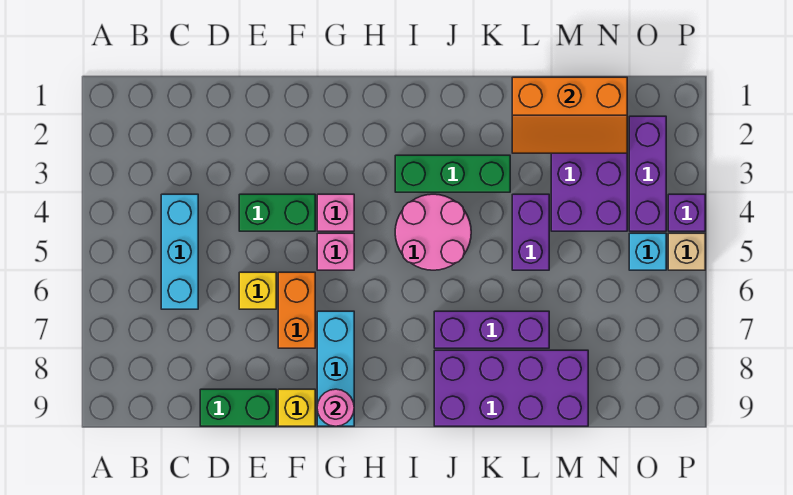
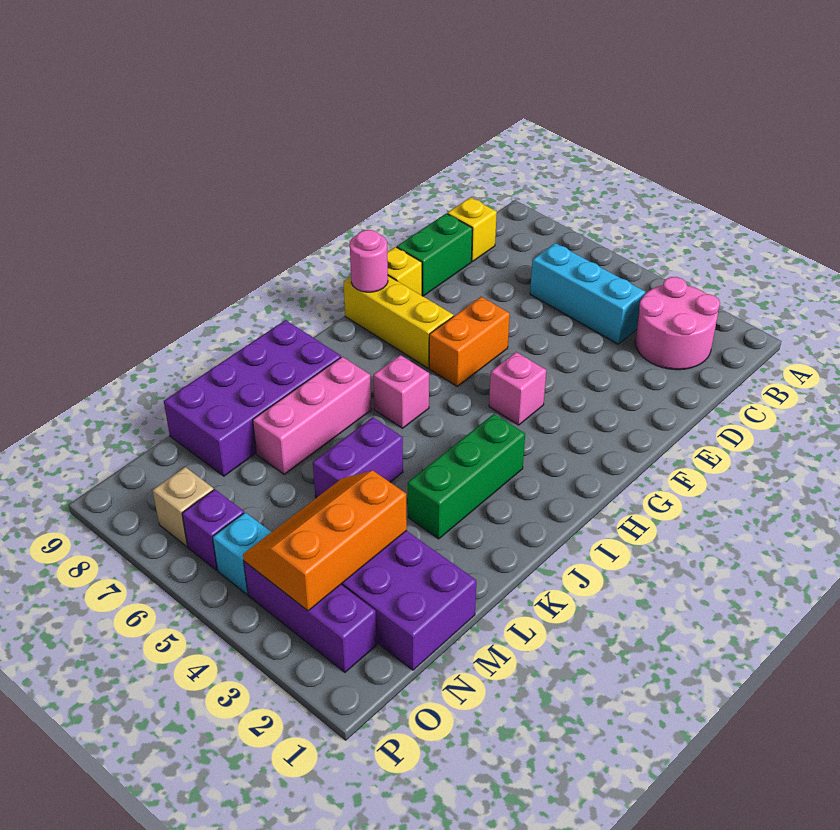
green 1x2 brick [239,194,315,231] -> none
yellow 1x1 brick [239,272,276,309] -> yellow 1x1 brick moved to [447,197,497,262]
orange 1x2 brick [278,272,315,348] -> orange 1x2 brick turned to [429,297,510,386]
pink 1x1 brick [317,233,354,270] -> pink 1x1 brick moved to [373,355,429,428]
cyan 1x3 brick [317,311,354,426] -> yellow 1x3 brick [344,276,454,368]
pink 2x2 round brick [395,194,471,270] -> pink 2x2 round brick moved to [635,277,720,370]
purple 1x3 brick [434,311,549,348] -> pink 1x3 brick [253,357,372,474]
orange 2x3 slope [512,77,627,153] -> orange 2x3 slope moved to [243,471,407,611]
purple 1x2 brick [512,194,549,270] -> purple 1x2 brick turned to [313,417,403,498]
purple 1x1 brick [668,194,705,231] -> purple 1x1 brick moved to [182,489,244,570]
tan 1x1 brick [668,233,705,270] -> tan 1x1 brick moved to [153,467,214,546]

